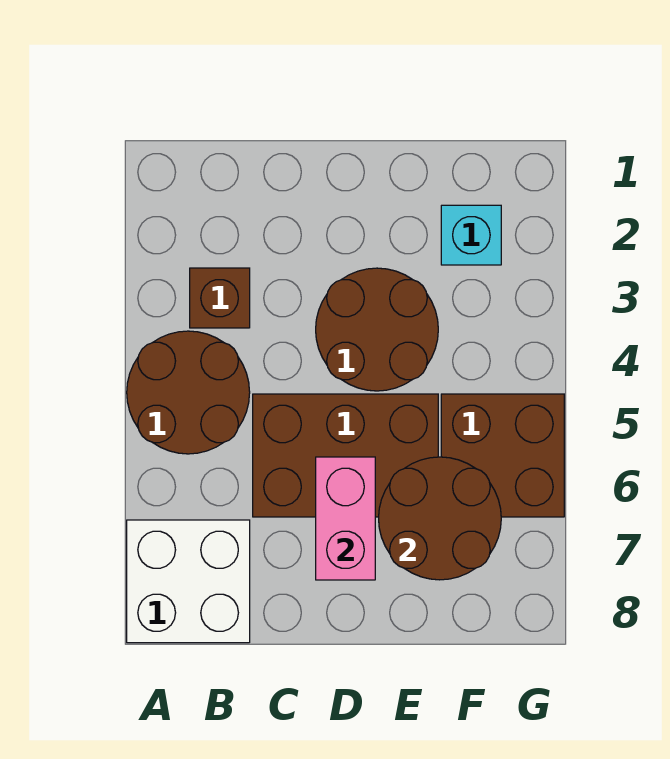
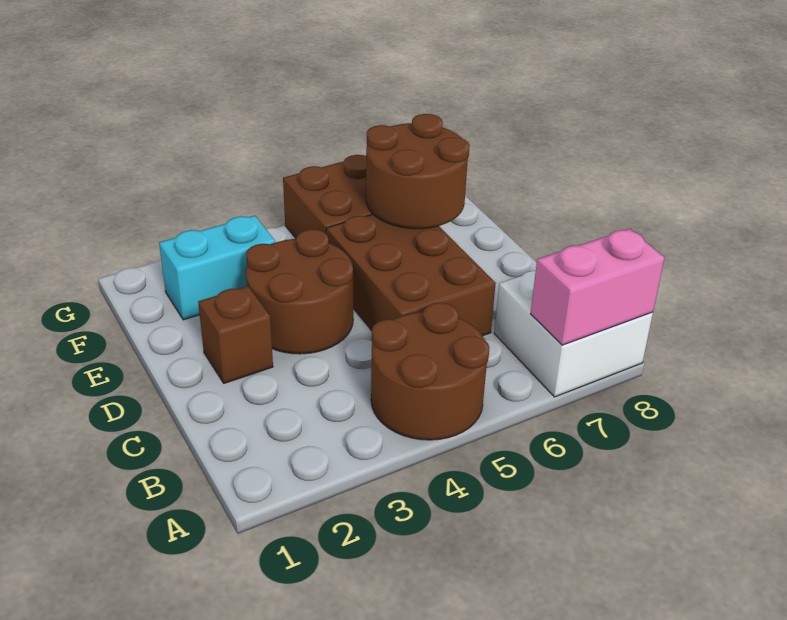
brown 1x1 brick [190,268,250,328] -> brown 1x1 brick moved to [198,286,273,383]
pink 1x2 brick [316,457,375,580] -> pink 1x2 brick moved to [531,229,664,345]
cyan 1x1 brick [441,205,501,265] -> cyan 1x2 brick [159,216,275,320]

